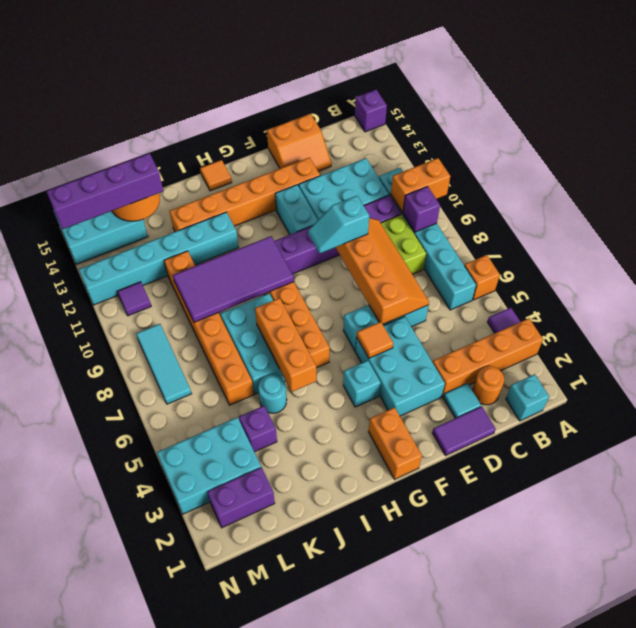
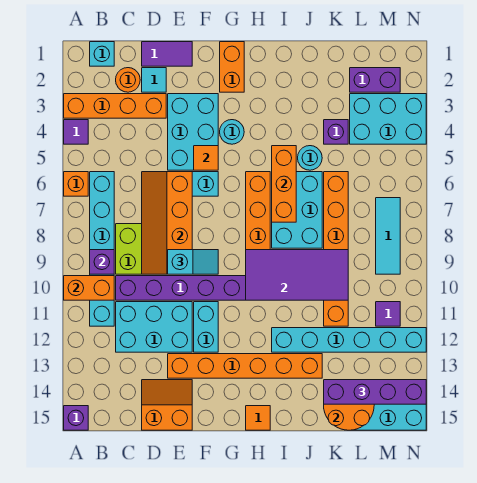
cyan 1x1 brick [343,361,381,407] -> cyan 1x1 round brick [220,120,244,144]

